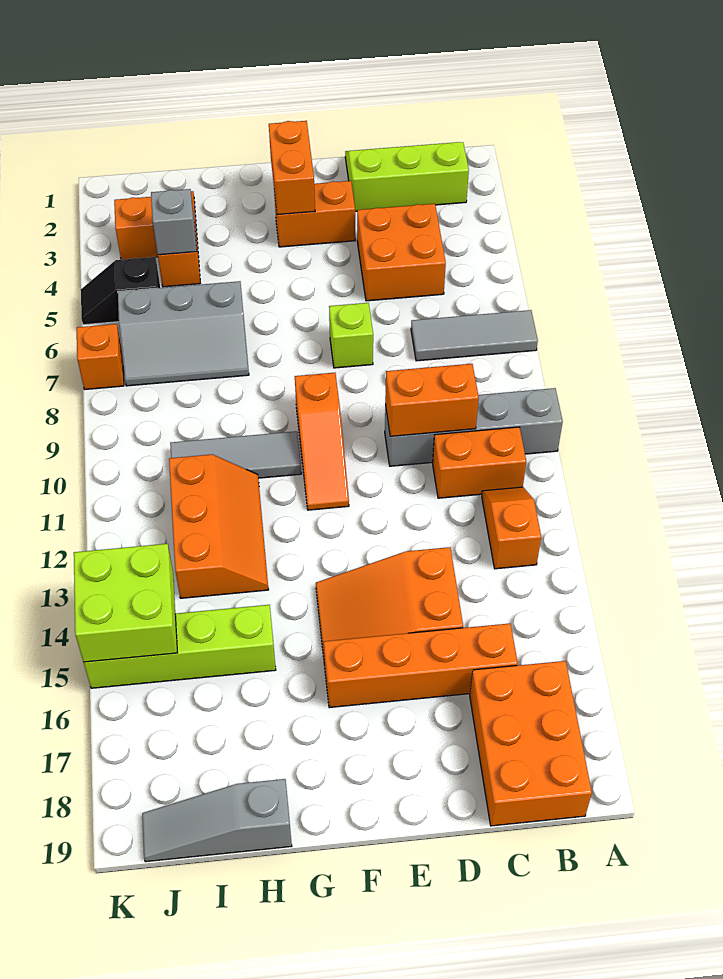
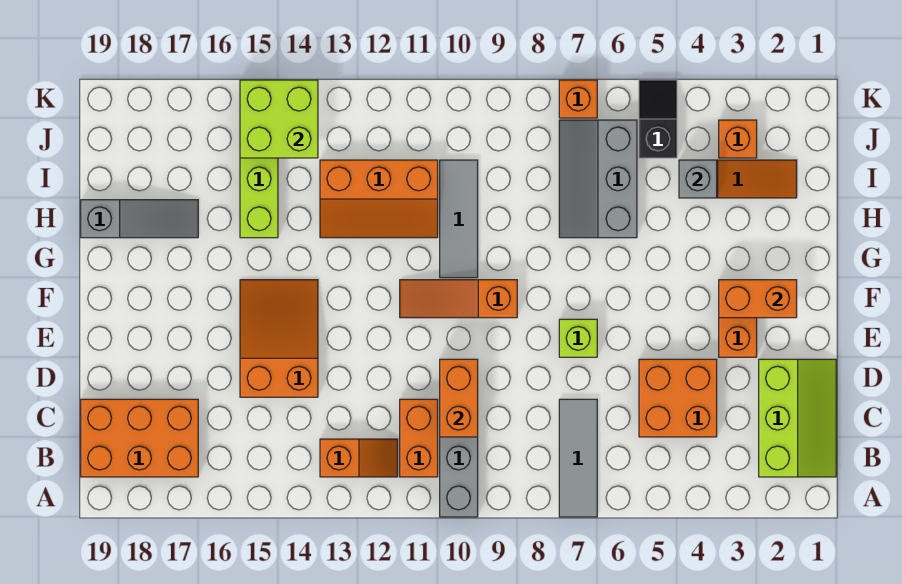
orange 1x4 brick [324,623,518,708] -> none
grey 1x3 slope [142,779,292,862] -> grey 1x3 slope turned to [81,200,198,238]

